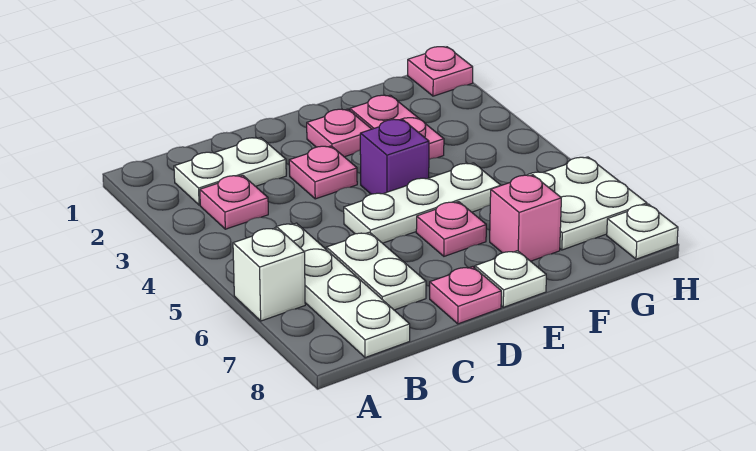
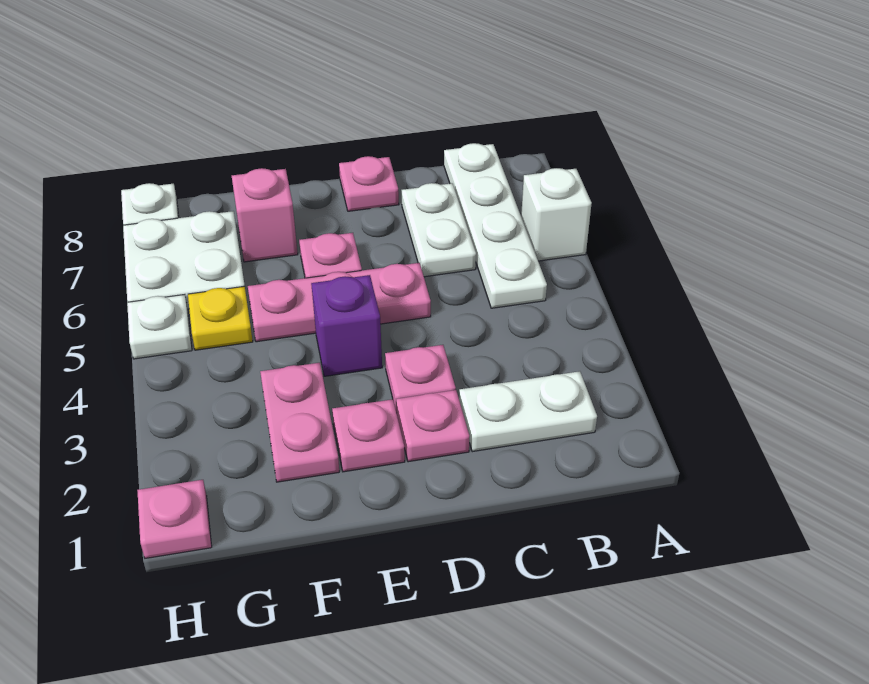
pink 1x1 plate [200,175,268,229] -> pink 1x1 plate moved to [396,390,469,462]
white 1x3 plate [344,163,501,243] -> pink 1x3 plate [248,263,431,342]
white 1x1 plate [475,251,546,307] -> white 1x1 plate moved to [127,295,192,359]
none -> yellow 1x1 plate [188,286,253,350]

